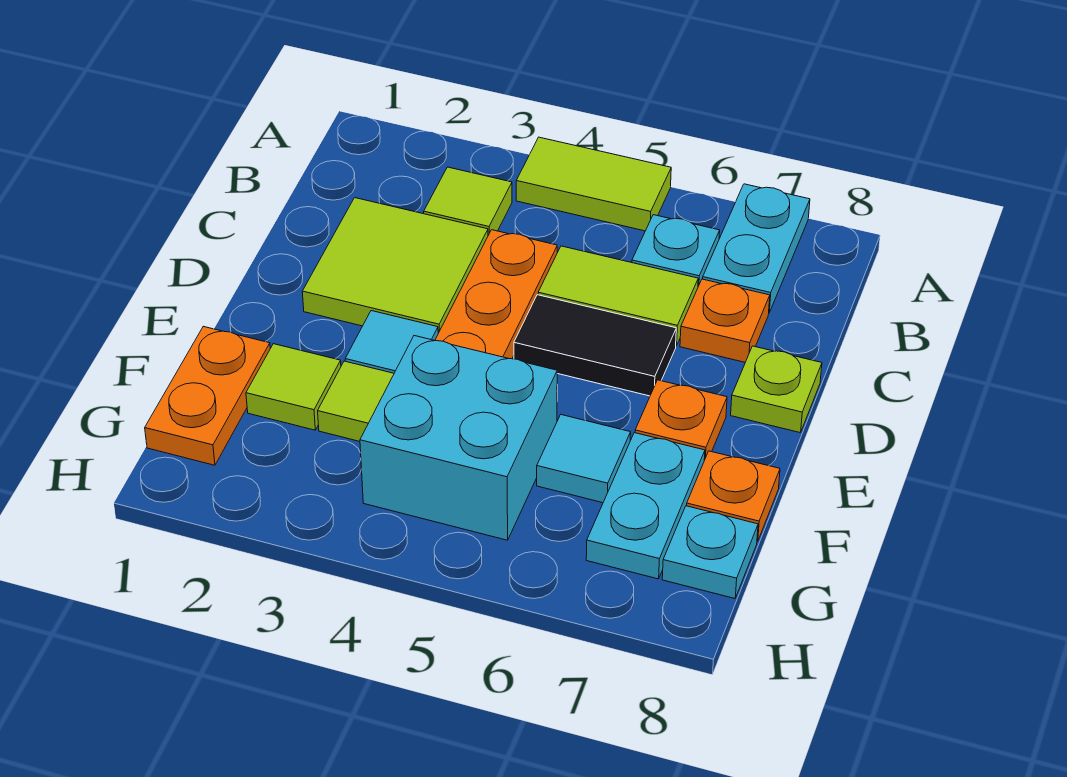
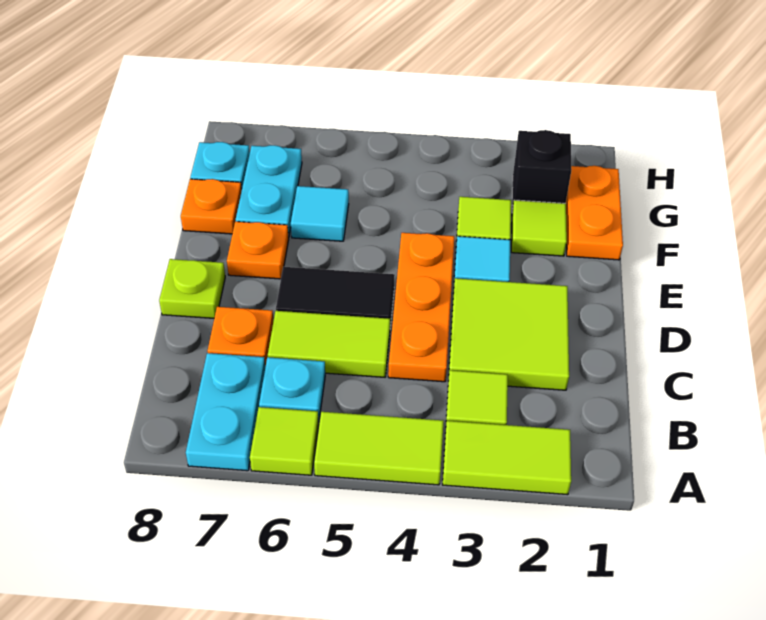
none -> lime 1x2 tile [443,421,571,495]
none -> lime 1x1 tile [250,407,319,475]
cyan 2x2 brick [360,336,557,540] -> none
none -> black 1x1 brick [512,130,572,211]

